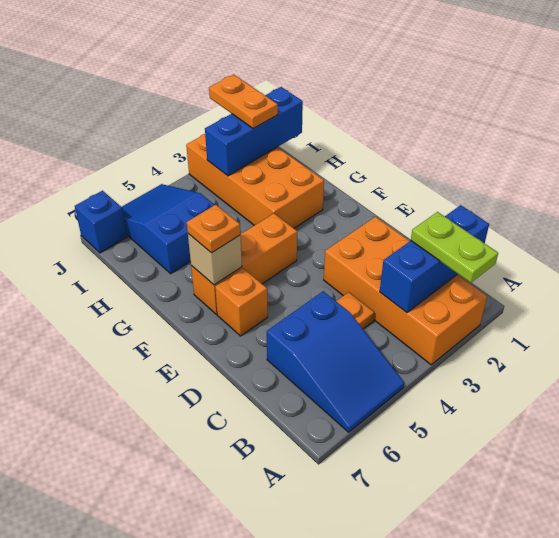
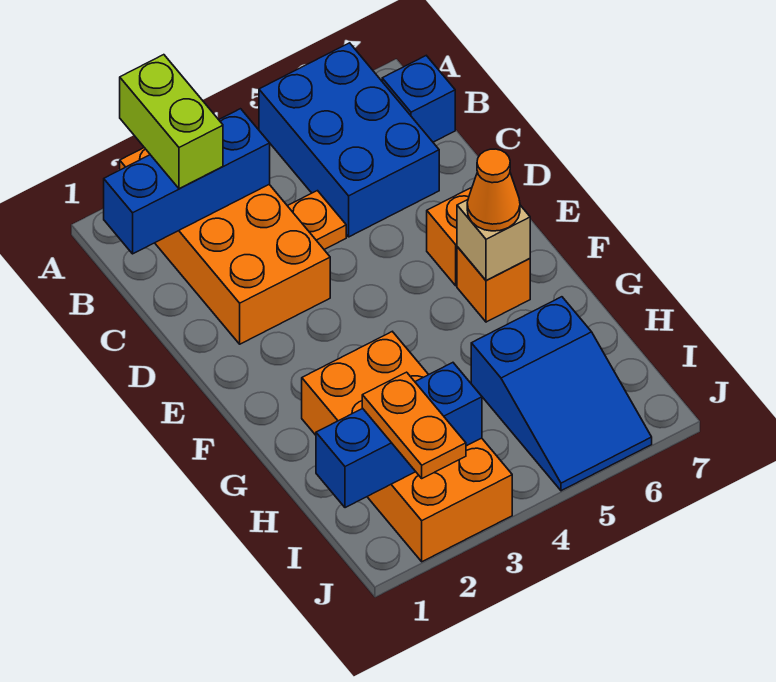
lime 1x2 plate [411,212,498,283] -> lime 1x2 brick [120,55,223,189]
blue 2x3 slope [267,291,404,432] -> blue 2x3 brick [259,43,439,237]
orange 1x3 brick [191,214,297,314] -> orange 1x1 brick [457,247,530,322]
orange 1x1 plate [187,205,240,253] -> orange 1x1 cone [467,149,520,231]
blue 1x1 brick [75,191,127,253] -> blue 1x1 brick moved to [382,56,455,142]

